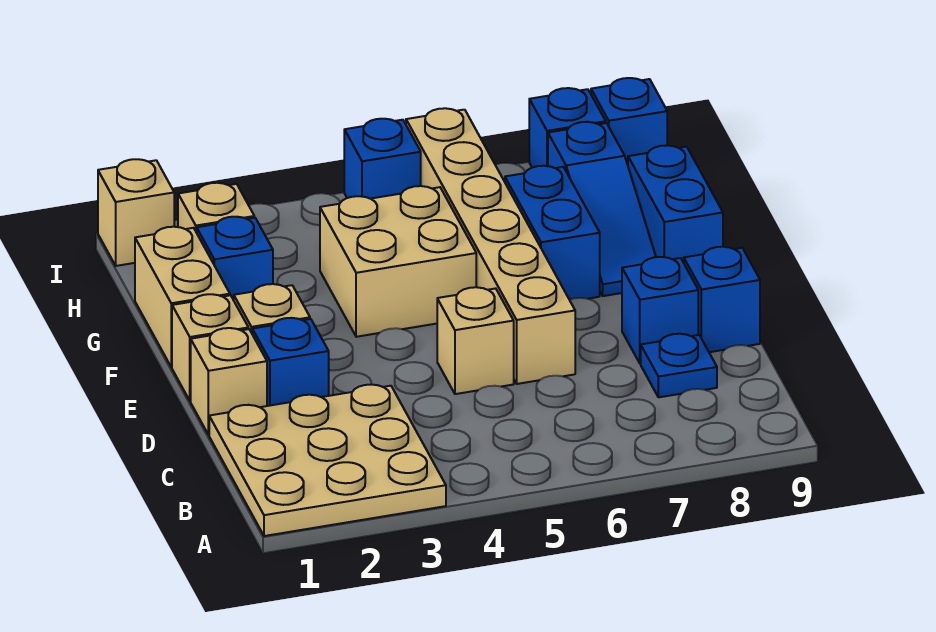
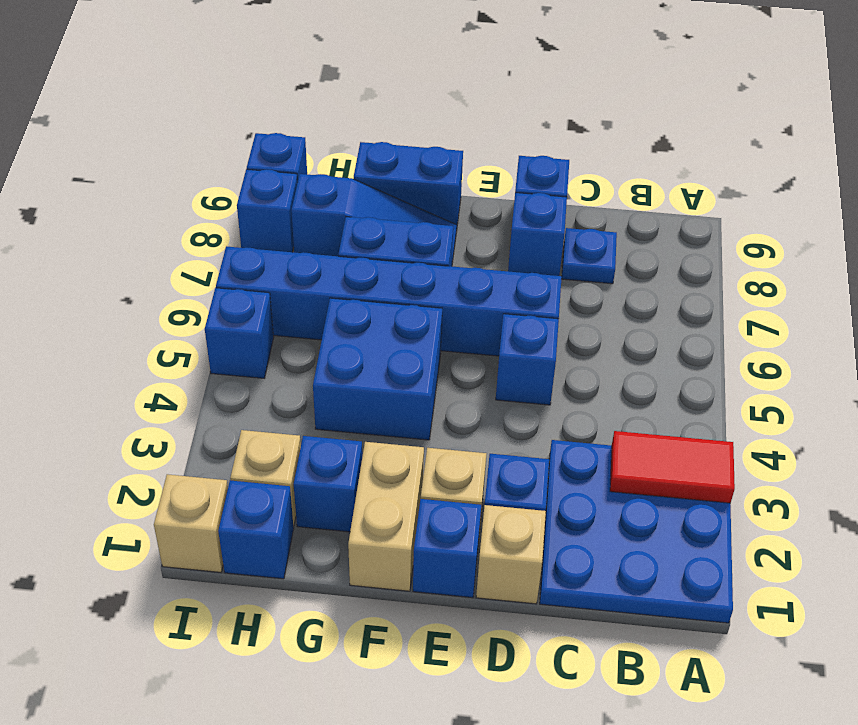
tan 3x3 plate [209,385,446,536] -> blue 3x3 plate [540,440,733,623]
none -> red 1x2 tile [610,431,735,503]
tan 1x1 brick [437,287,514,394] -> blue 1x1 brick [496,314,559,405]
tan 1x6 brick [406,108,575,384] -> blue 1x6 brick [216,246,562,356]
tan 1x1 brick [172,294,248,401] -> blue 1x1 brick [413,499,481,598]
tan 1x2 brick [135,227,230,367] -> tan 1x2 brick turned to [348,442,424,591]
tan 2x2 brick [320,186,476,337] -> blue 2x2 brick [313,298,442,440]
none -> blue 1x1 brick [218,480,294,579]

